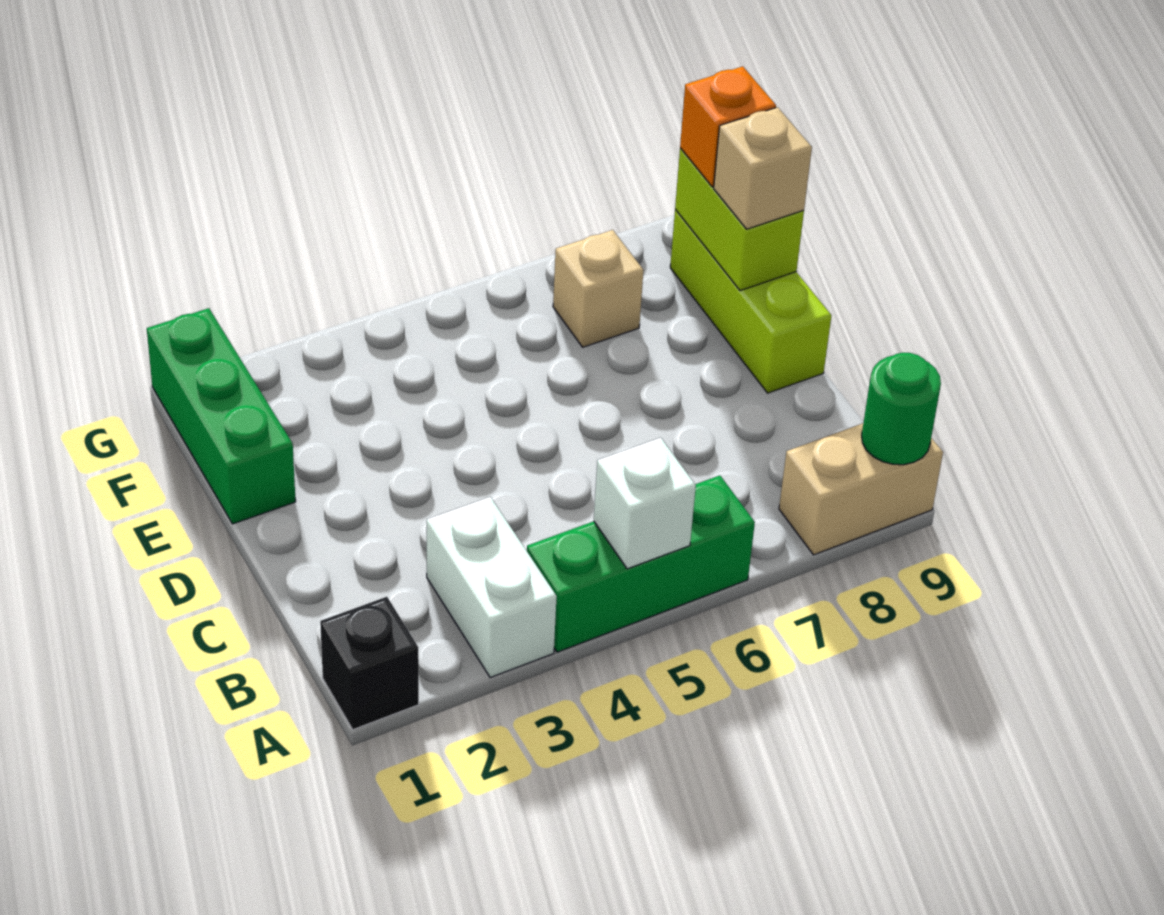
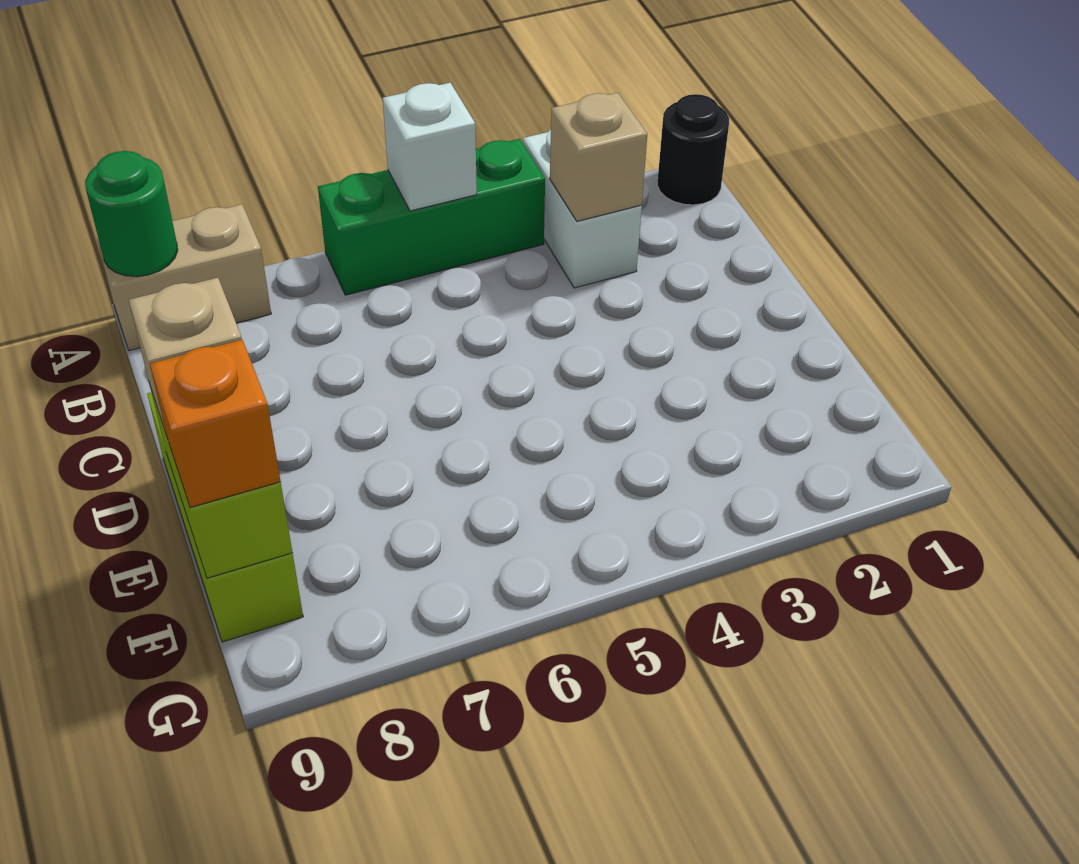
black 1x1 brick [320,597,419,730] -> black 1x1 round brick [657,94,729,205]
green 1x3 brick [147,308,296,524] -> none
tan 1x1 brick [553,230,643,347] -> tan 1x1 brick moved to [550,93,647,221]

